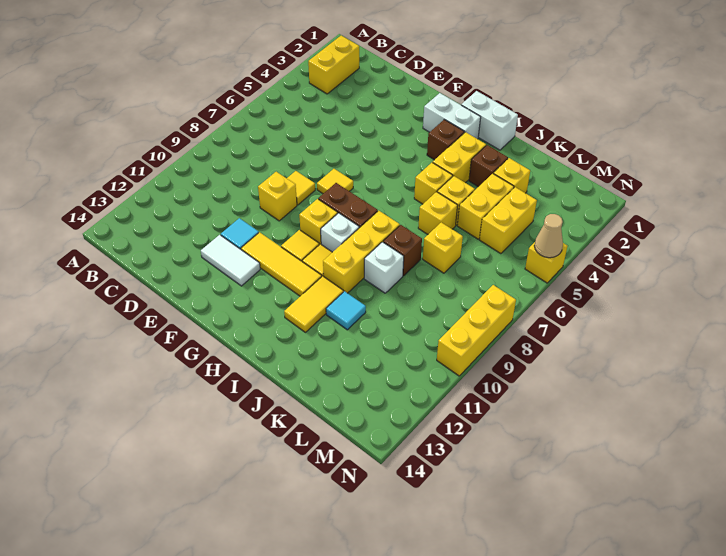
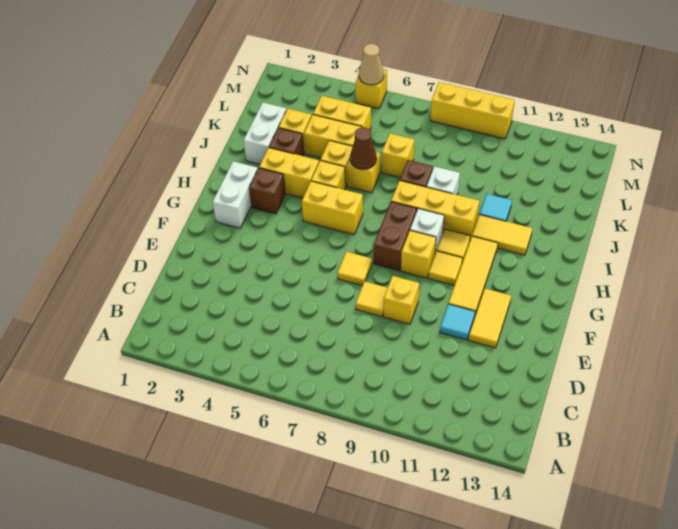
yellow 1x2 brick [308,36,359,94] -> yellow 1x2 brick moved to [302,181,363,235]
white 1x2 tile [201,235,260,286] -> yellow 1x2 tile [469,288,511,348]
white 1x2 brick [461,91,518,150] -> white 1x2 brick moved to [243,103,286,164]
none -> brown 1x1 cone [350,128,377,169]

